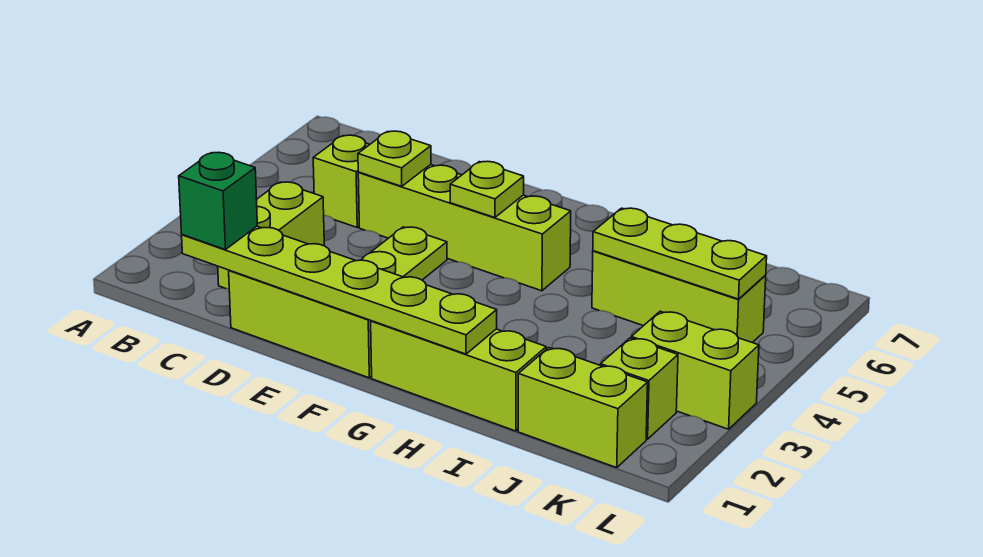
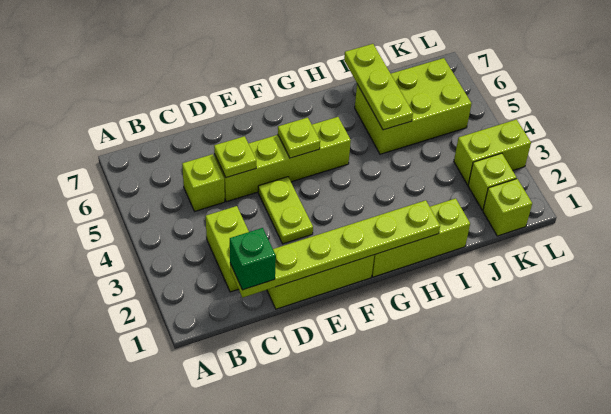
lime 1x3 brick [592,251,766,343] -> lime 2x3 brick [355,58,472,154]
lime 1x3 plate [593,208,767,299] -> lime 1x3 plate turned to [344,44,413,130]
lime 1x2 brick [518,348,648,468] -> lime 1x1 brick [483,179,532,236]

